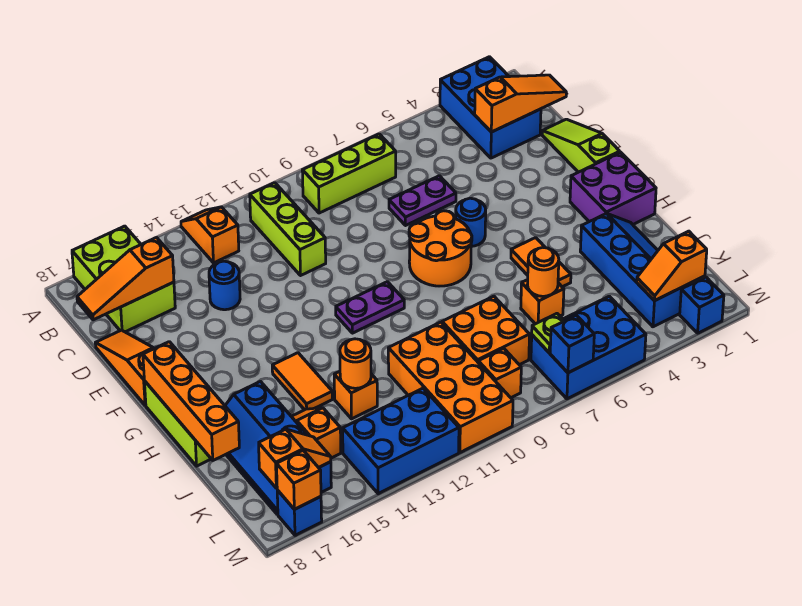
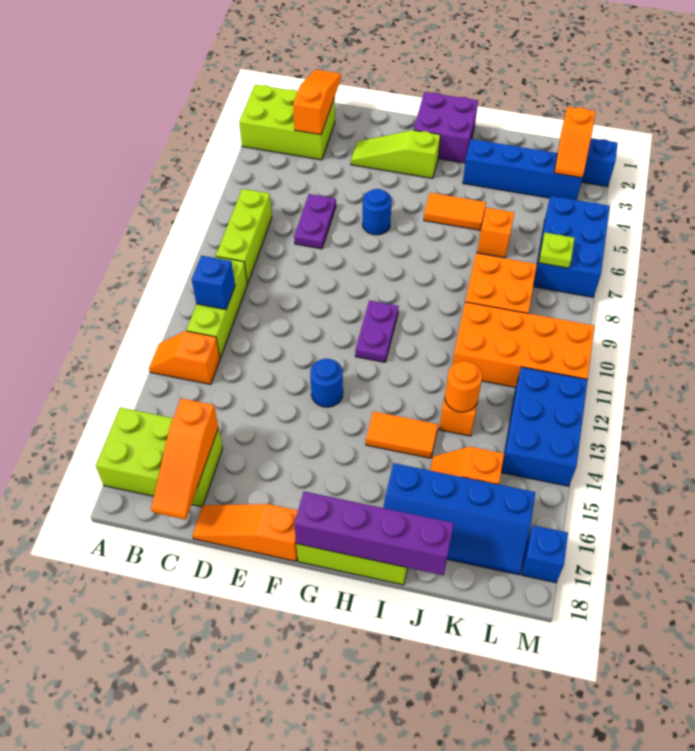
blue 2x3 brick [440,57,541,158] -> lime 2x3 brick [239,85,335,160]
lime 1x3 brick [250,183,326,275] -> lime 1x3 brick turned to [186,257,247,358]
lime 1x3 slope [542,119,620,172] -> lime 1x3 slope moved to [351,130,440,178]
blue 1x1 round brick [209,261,240,310] -> blue 1x1 round brick moved to [310,359,343,407]
orange 2x2 round brick [409,211,472,286] -> none
orange 1x4 brick [143,342,239,460] -> purple 1x4 brick [294,492,454,575]
orange 1x1 round brick [528,248,559,296] -> none
orange 1x1 brick [478,348,521,398] -> none
orange 1x2 slope [259,429,331,488] -> none
blue 1x1 brick [550,315,594,373] -> blue 1x1 brick moved to [192,256,235,309]
orange 1x1 brick [277,450,321,509] -> none

